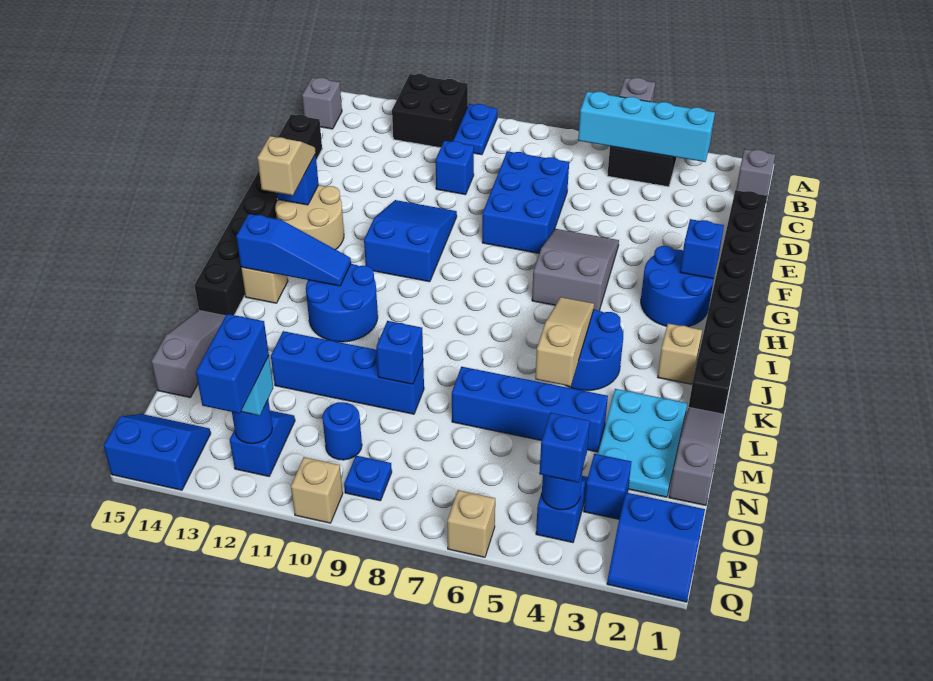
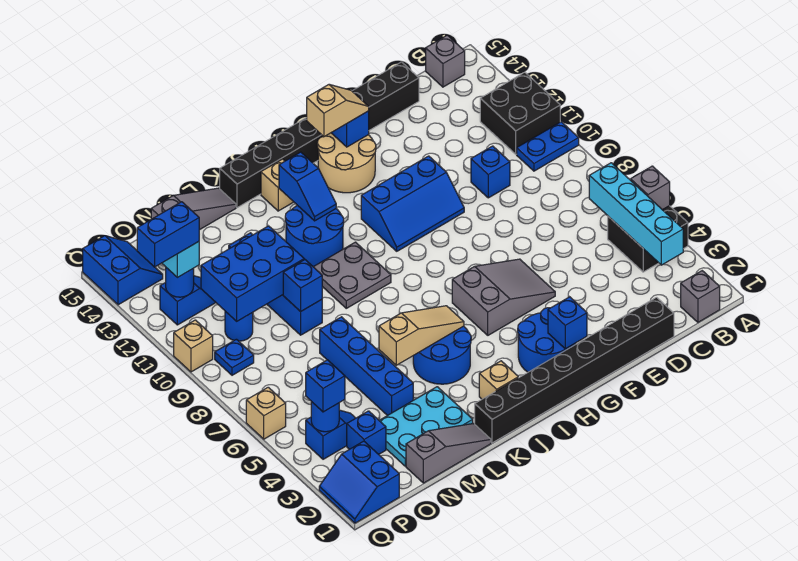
blue 2x3 brick [482,151,569,253] -> blue 2x3 brick moved to [201,226,304,321]
blue 2x3 slope [364,200,457,282] -> blue 2x3 slope turned to [361,156,464,251]
none -> grey 2x2 plate [314,242,391,308]
blue 1x3 slope [236,214,351,286] -> blue 1x2 slope [279,152,336,221]

